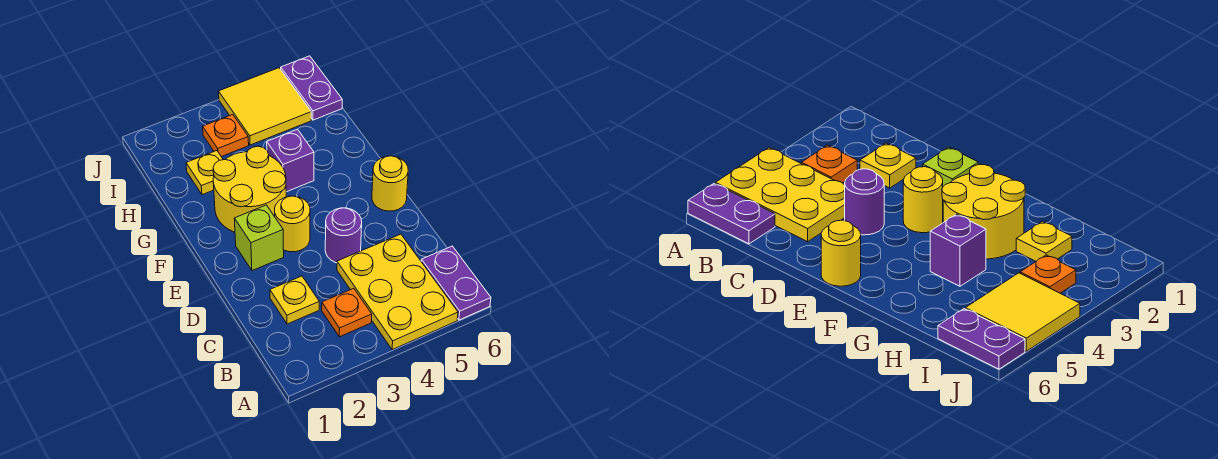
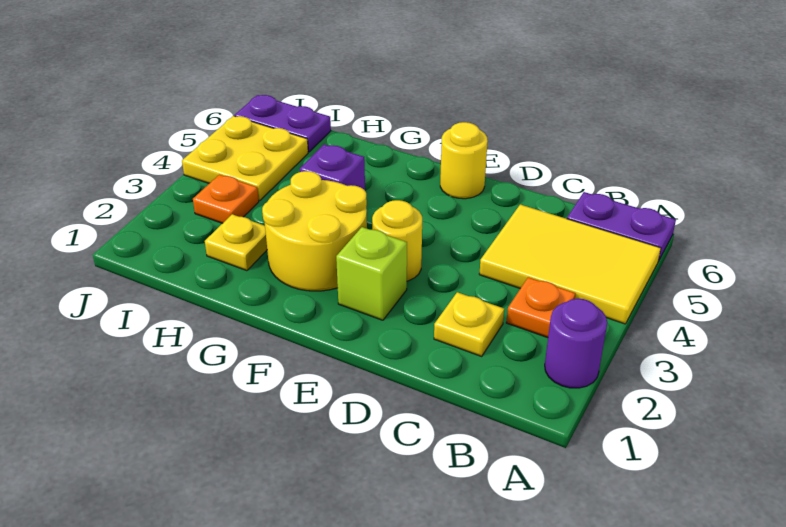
yellow 2x3 plate [337,234,458,350] -> yellow 2x3 tile [479,205,661,324]
purple 1x1 round brick [325,208,362,263] -> purple 1x1 round brick moved to [545,299,607,388]
yellow 2x2 tile [219,68,311,145] -> yellow 2x2 plate [182,116,308,201]

